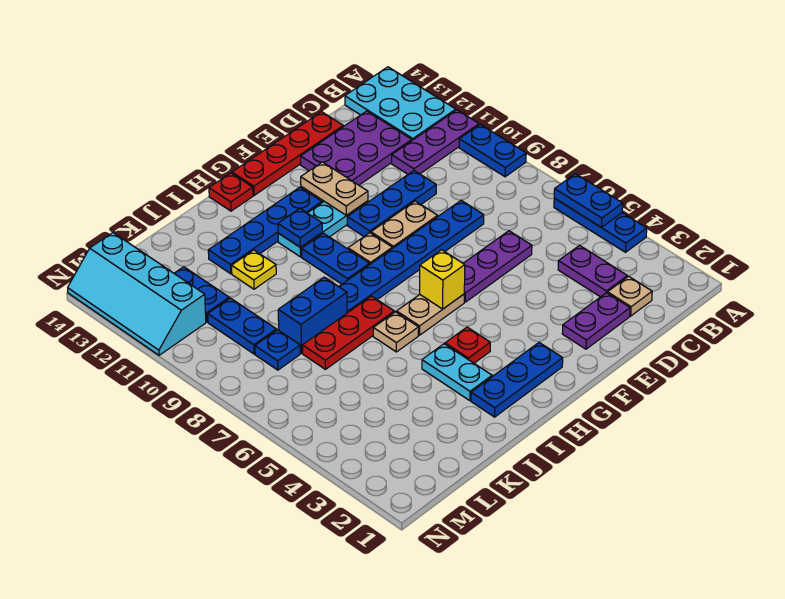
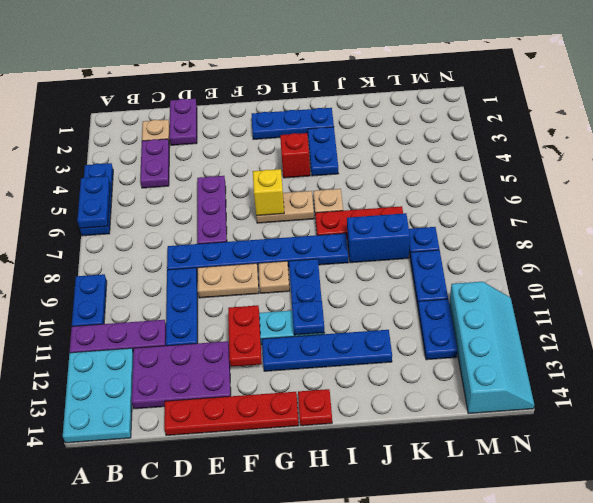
purple 1x2 plate [562,293,630,349] -> purple 1x2 plate turned to [169,99,197,145]
purple 1x3 plate [463,231,532,302] -> purple 1x3 plate turned to [197,176,227,244]
blue 1x3 plate [347,171,436,236] -> blue 1x3 plate turned to [166,268,198,346]
tan 1x2 plate [301,162,368,215] -> red 1x2 plate [228,305,262,367]
red 1x1 plate [445,327,490,363] -> red 1x1 brick [280,133,310,178]
cyan 1x2 plate [422,344,492,401] -> blue 1x2 plate [308,127,338,176]
yellow 1x1 plate [232,250,276,289] -> none

